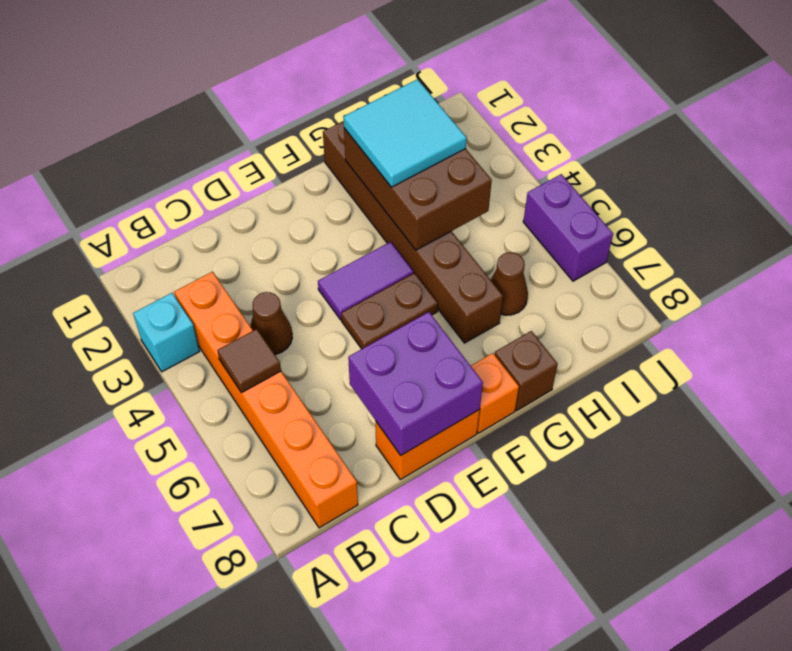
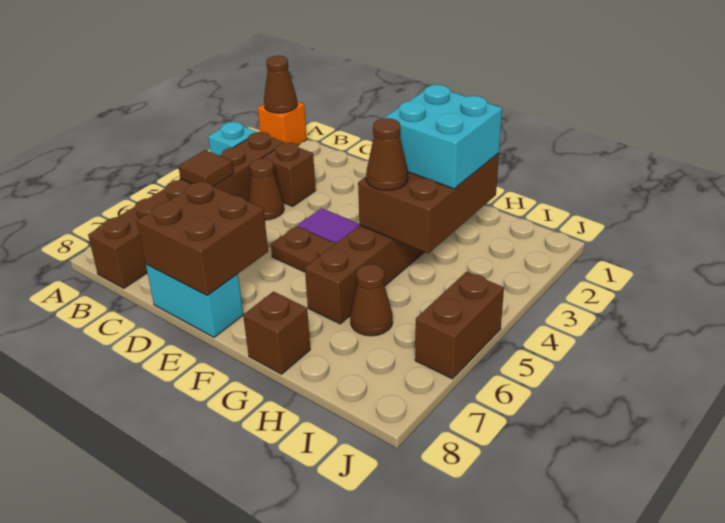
none -> brown 1x1 cone [264,56,297,113]
orange 1x6 brick [174,272,358,528] -> brown 1x6 brick [88,132,285,288]
none -> brown 1x1 brick [262,143,316,206]
purple 2x2 brick [348,312,483,455] -> brown 2x2 brick [137,181,268,295]
orange 1x2 brick [376,410,480,480] -> cyan 1x2 brick [146,265,243,337]
orange 1x1 brick [471,353,519,433] -> orange 1x1 brick moved to [258,101,307,145]
cyan 2x2 tile [343,79,467,187] -> cyan 2x2 brick [383,85,502,189]
none -> brown 1x1 cone [366,118,408,190]
purple 1x2 brick [523,174,613,281] -> brown 1x2 brick [415,272,504,379]

